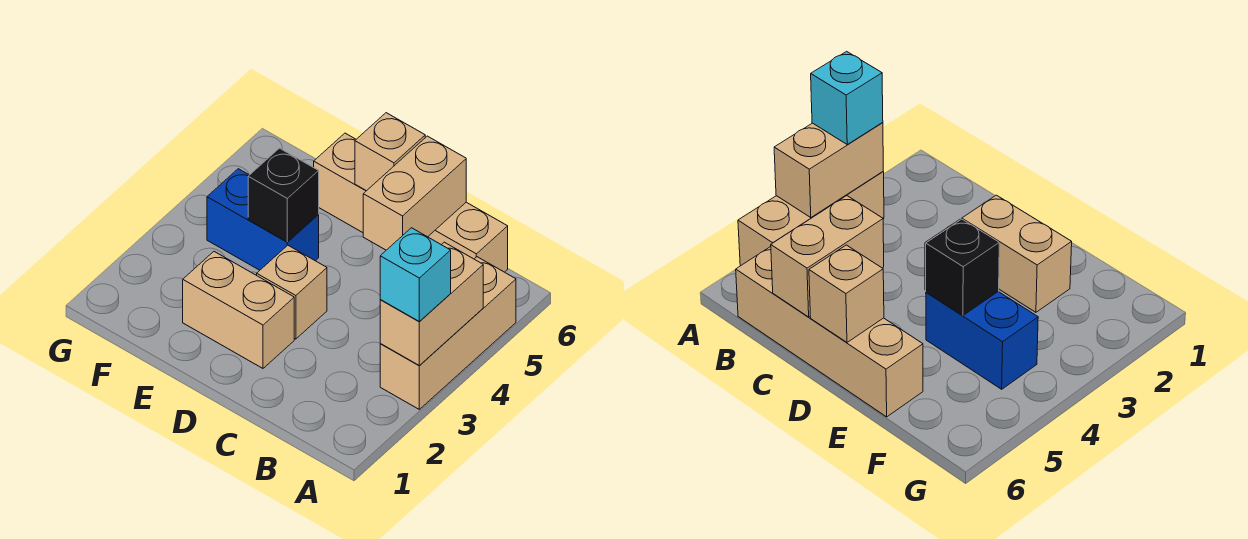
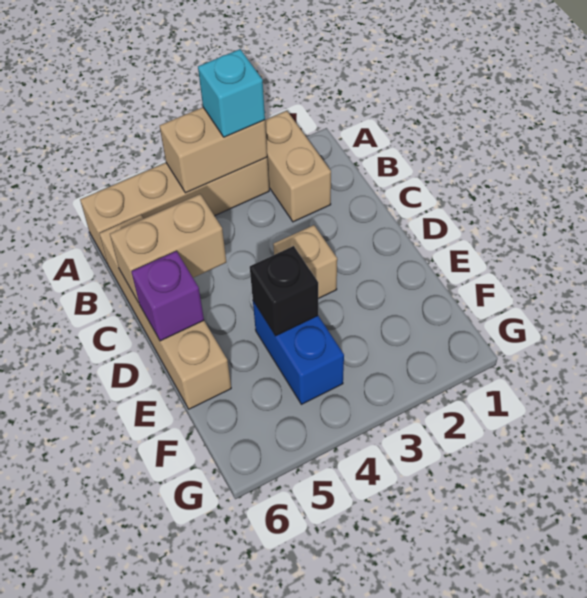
tan 1x3 brick [380,257,516,409] -> tan 1x4 brick [80,158,269,262]
tan 1x2 brick [183,252,294,368] -> tan 1x2 brick moved to [265,111,331,222]
tan 1x1 brick [355,113,425,191] -> purple 1x1 brick [131,251,204,341]

